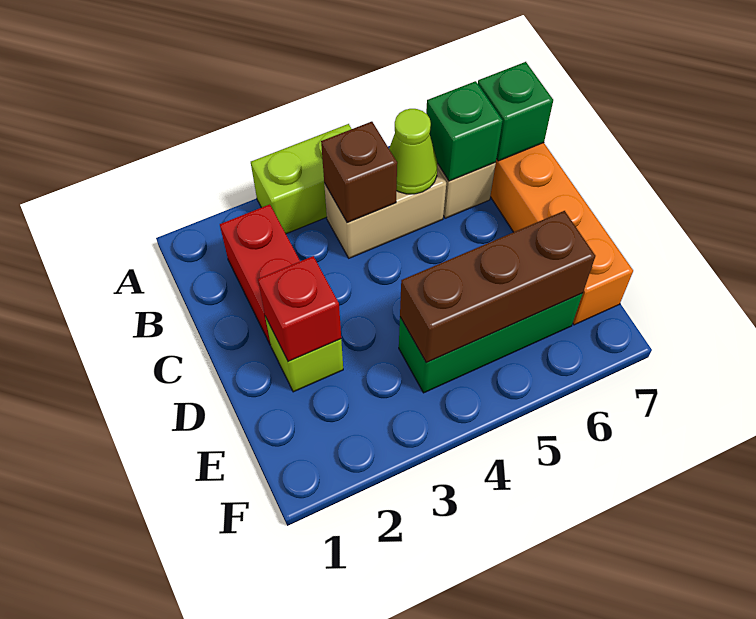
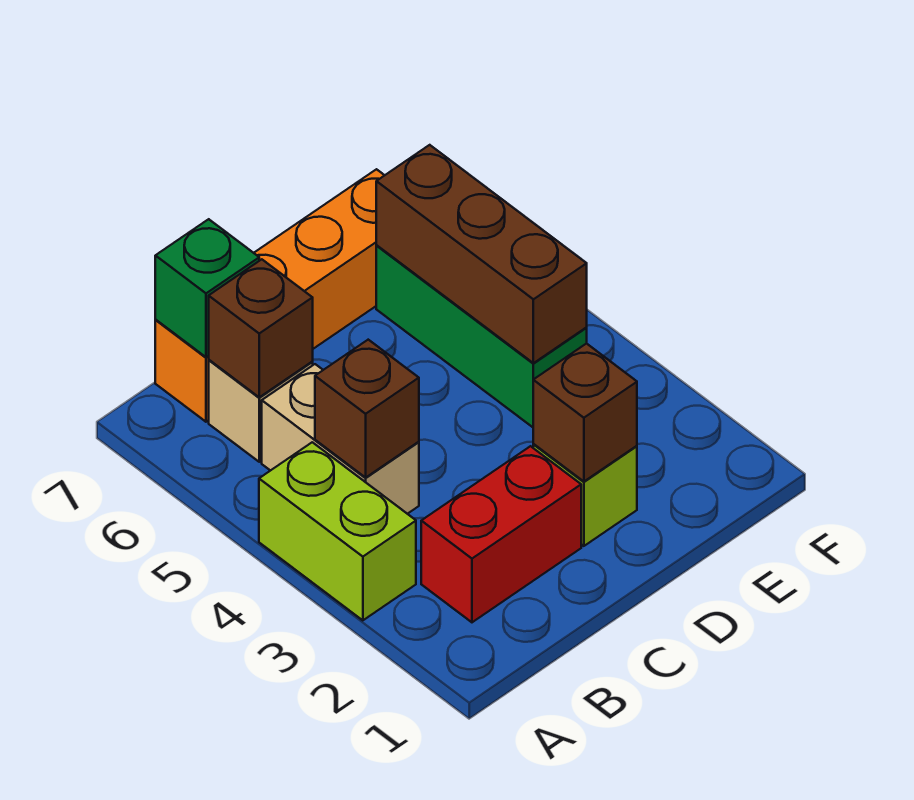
lime 1x1 cone [389,109,437,194] -> none
green 1x1 brick [426,81,503,181] -> brown 1x1 brick [209,259,313,397]
red 1x1 brick [258,256,341,362] -> brown 1x1 brick [533,343,637,482]

